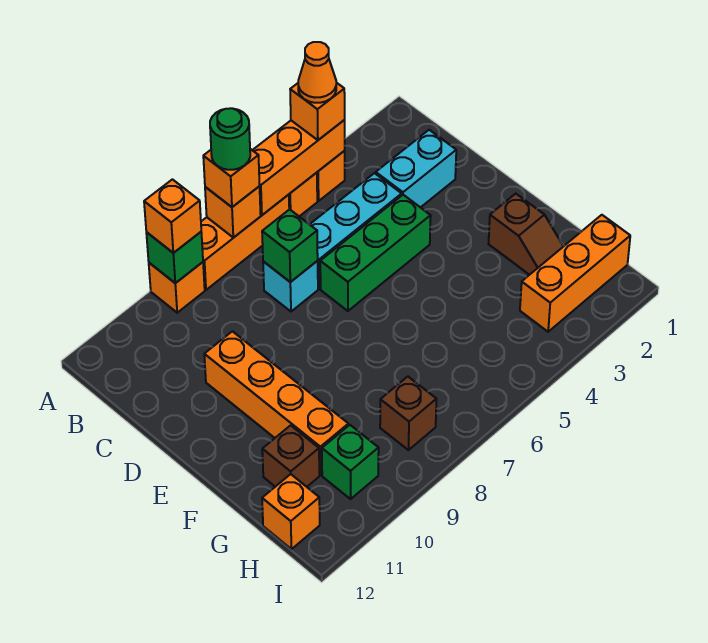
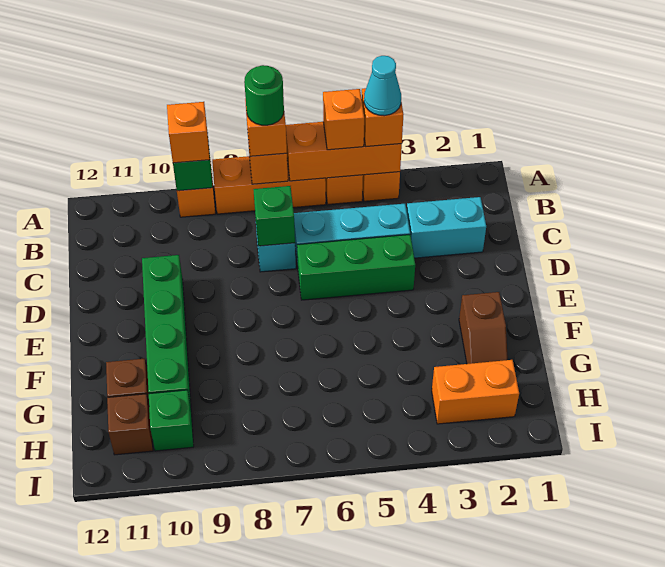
orange 1x1 cone [298,42,336,103] -> cyan 1x1 cone [364,56,401,116]
orange 1x4 brick [204,331,348,475] -> green 1x4 brick [142,255,191,407]
orange 1x3 brick [520,215,630,332] -> orange 1x2 brick [432,360,519,424]
brown 1x1 brick [380,377,436,450] -> brown 1x1 brick moved to [107,394,153,455]
orange 1x1 brick [262,474,320,549] -> orange 1x1 brick moved to [323,89,364,150]

